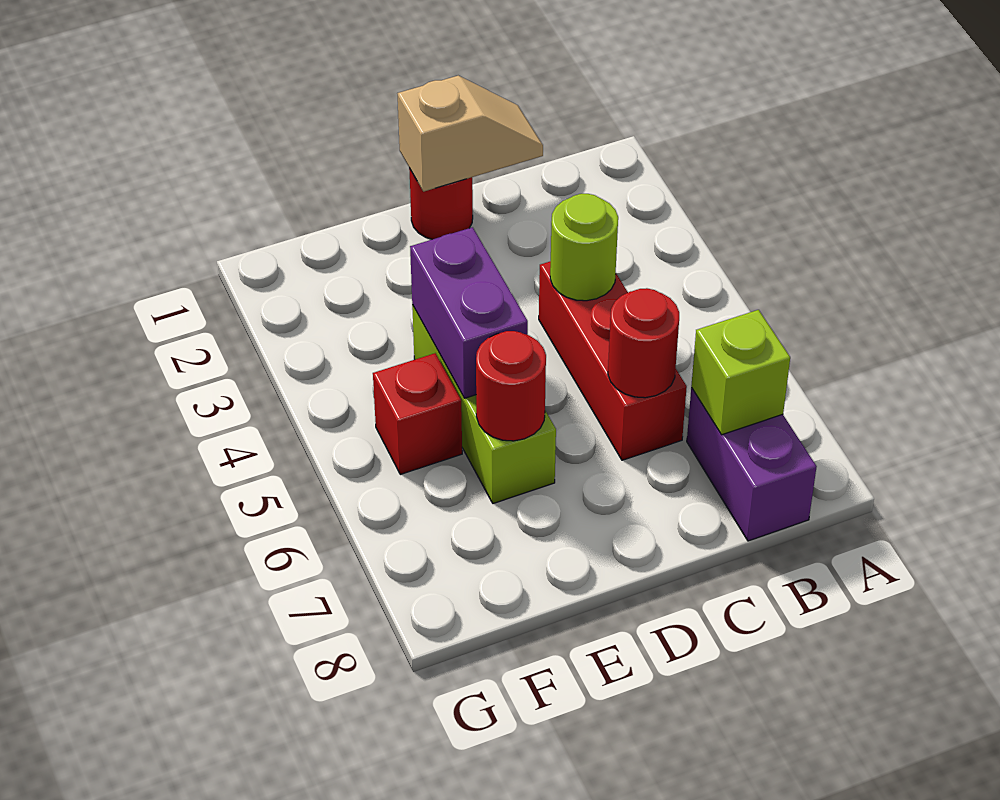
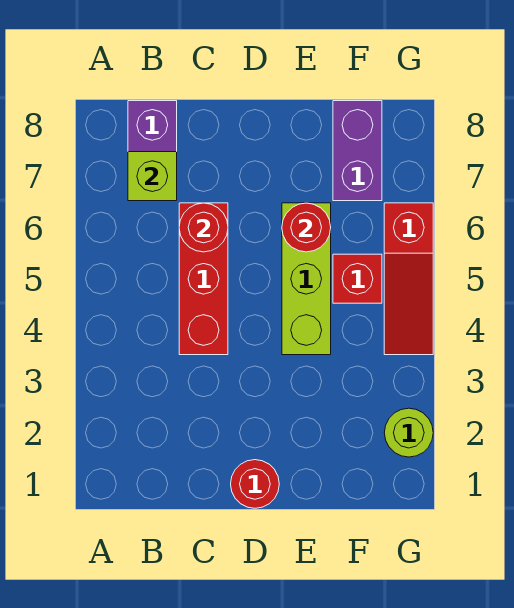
tan 1x2 slope [398,76,543,192] -> none
lime 1x1 round brick [550,194,618,301] -> lime 1x1 round brick moved to [384,408,433,457]
purple 1x2 brick [410,227,528,398] -> purple 1x2 brick moved to [333,101,382,201]
none -> red 1x3 slope [384,203,433,355]

